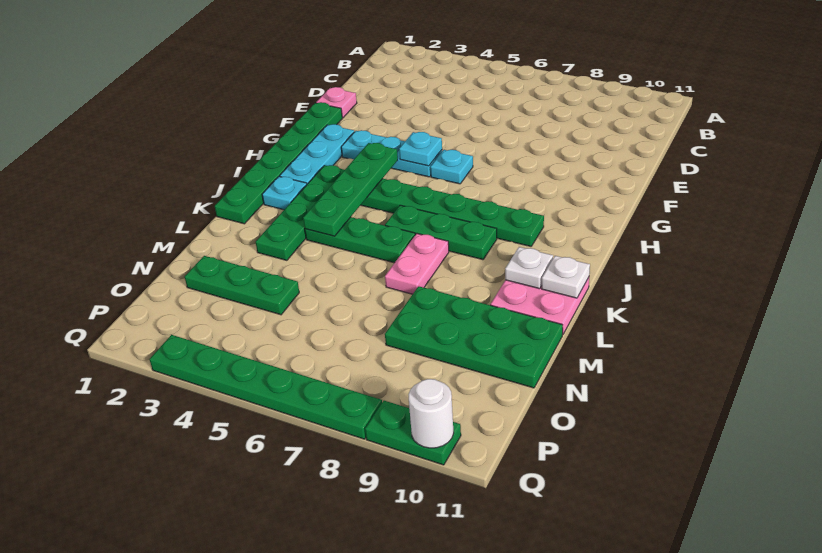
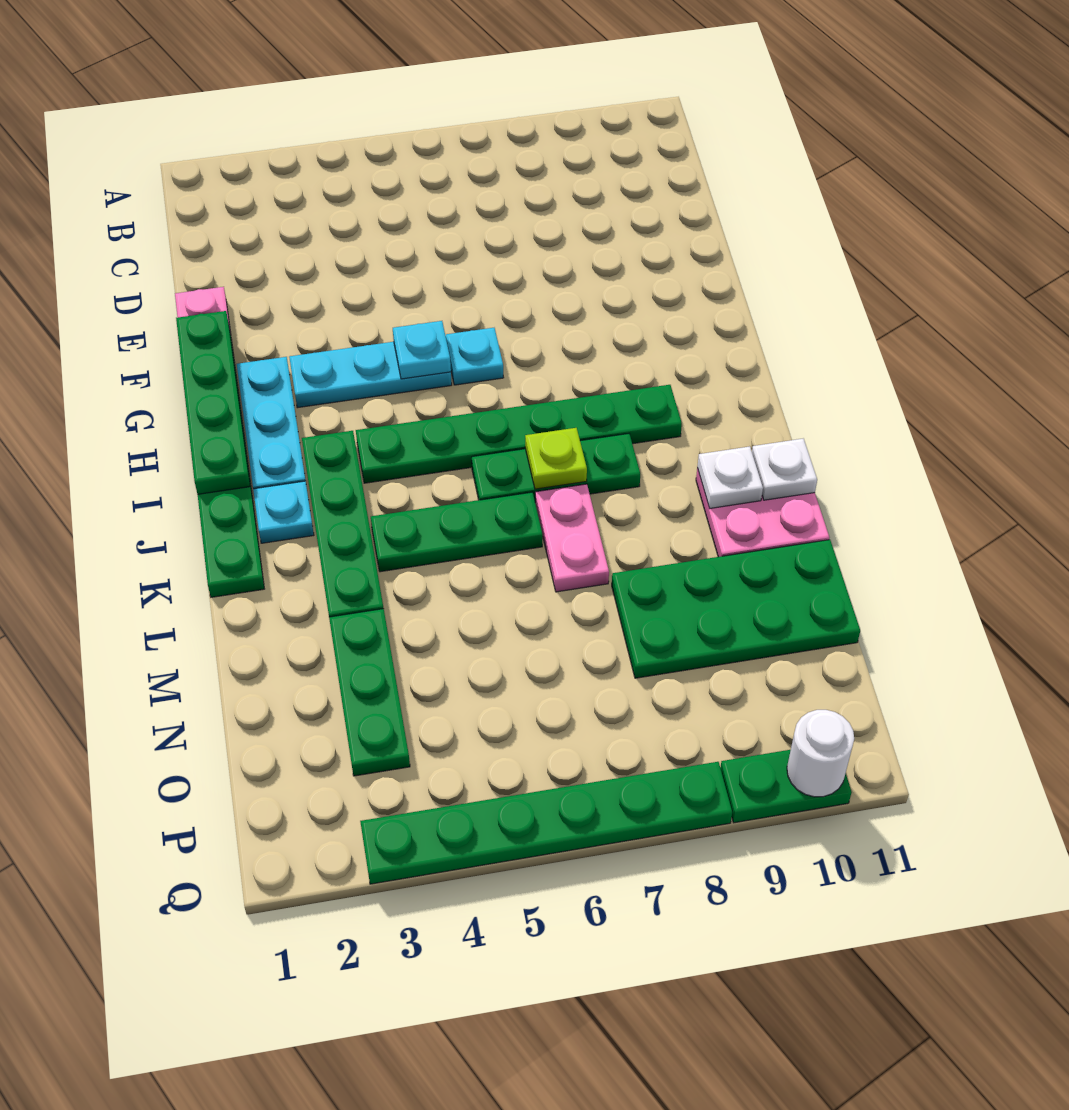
green 1x4 plate [303,143,398,236] -> green 1x4 plate moved to [176,311,250,494]
none -> lime 1x1 plate [525,428,587,489]
green 1x3 plate [185,256,299,315] -> green 1x3 plate turned to [329,609,410,776]

